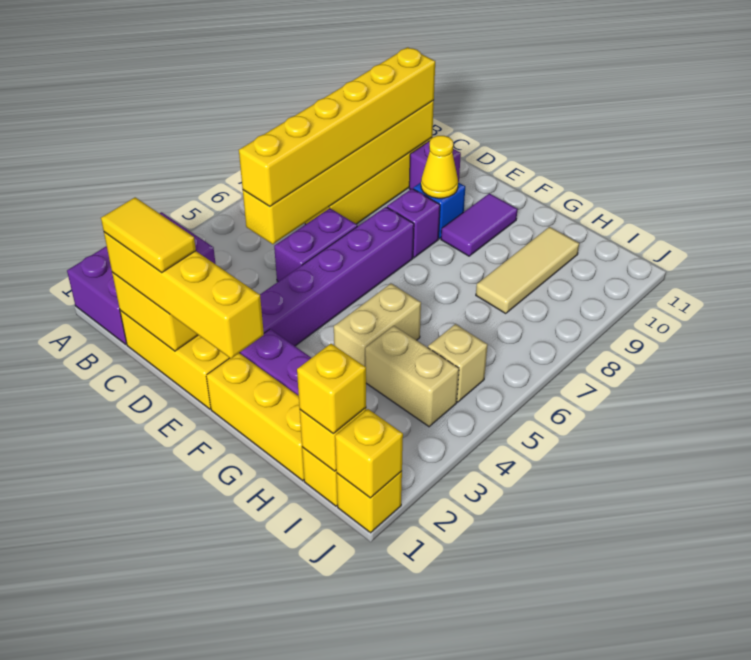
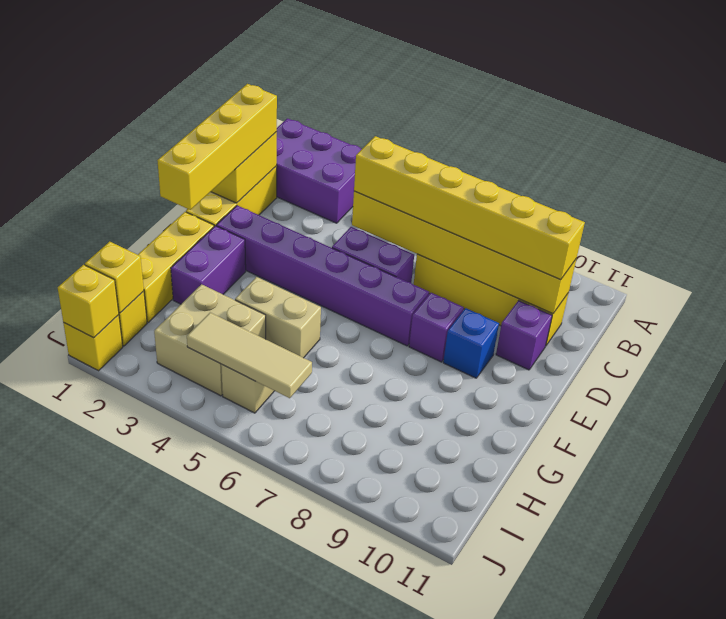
yellow 1x2 tile [101,197,196,273] -> none
yellow 1x1 cone [421,136,458,198] -> none
purple 1x2 tile [441,193,518,256] -> none
tan 1x2 brick [365,326,459,427] -> tan 2x2 brick [154,284,266,396]
tan 1x3 tile [476,227,579,313] -> tan 1x3 tile moved to [187,313,312,398]
yellow 1x1 brick [297,344,366,434] -> none

